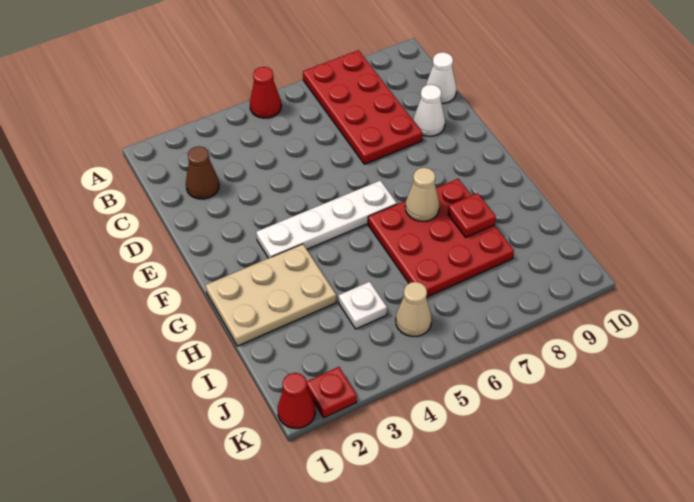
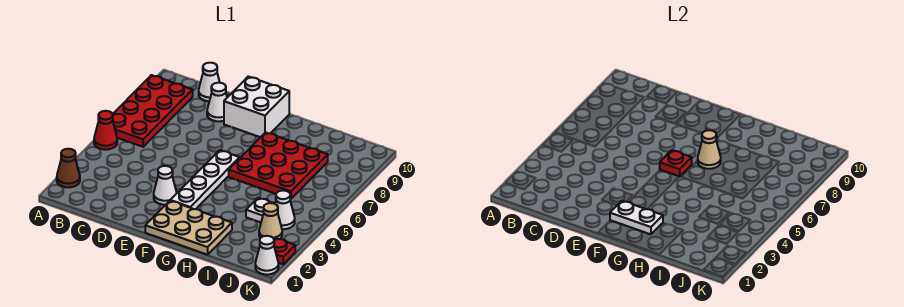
red 2x4 plate [303,50,422,164] -> red 2x4 plate turned to [113,75,193,147]
brown 1x1 cone [186,146,219,199] -> brown 1x1 cone moved to [57,149,80,187]
none -> white 1x1 cone [154,166,177,205]
none -> white 2x2 brick [224,77,289,137]
none -> white 1x2 plate [610,201,663,234]
tan 2x3 plate [206,244,336,346] -> tan 2x3 plate turned to [145,201,232,255]
red 1x1 plate [448,193,496,237] -> red 1x1 plate moved to [660,150,692,177]
none -> white 1x1 cone [275,190,295,229]
tan 1x1 cone [396,282,432,336] -> tan 1x1 cone moved to [259,203,282,239]
red 1x1 cone [278,373,315,428] -> white 1x1 cone [255,236,279,275]

